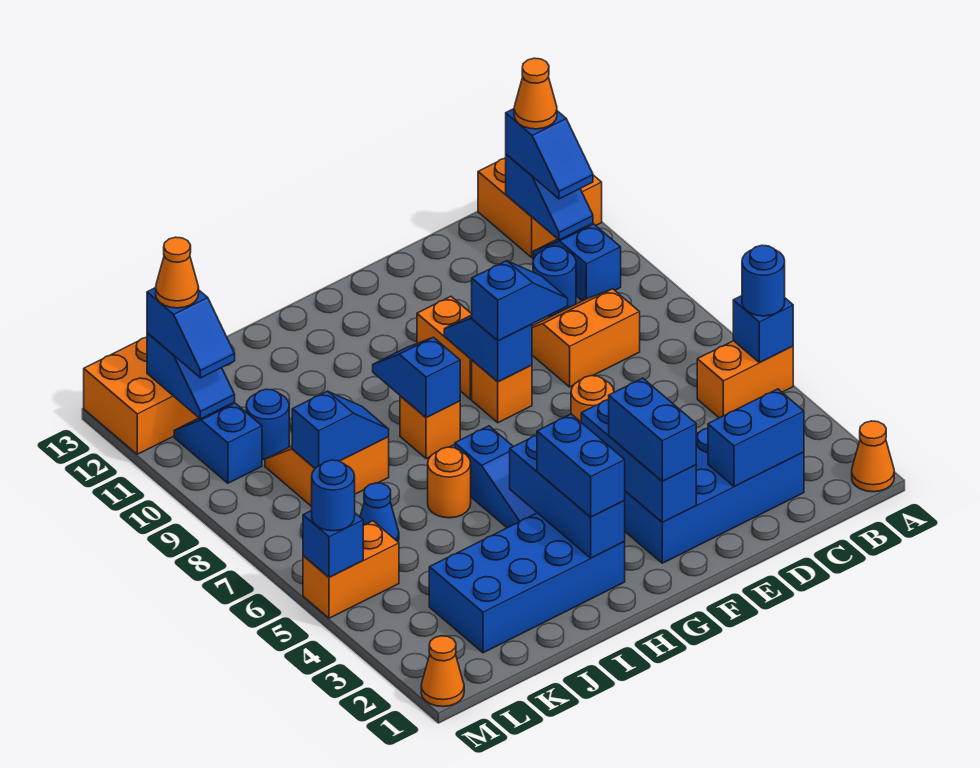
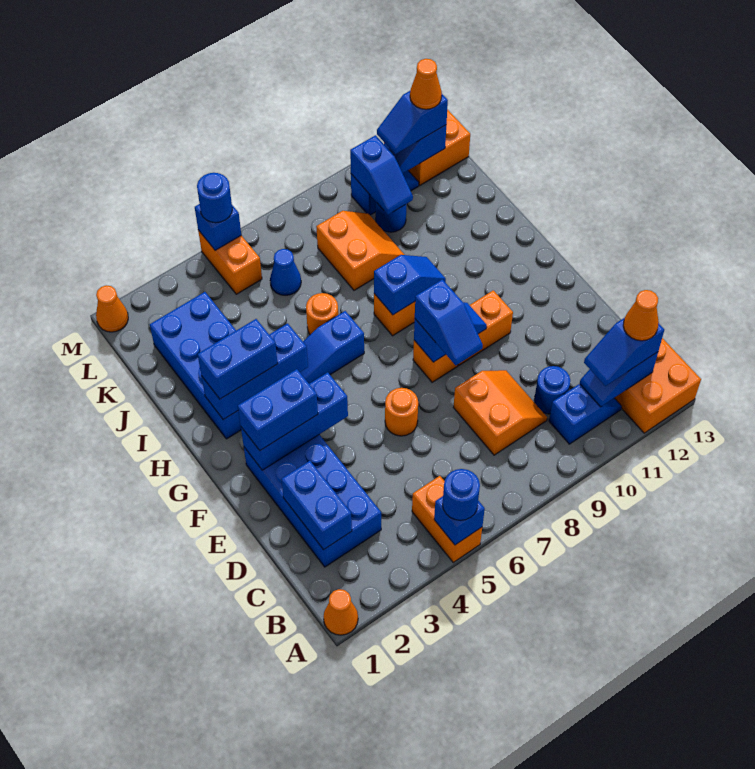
blue 1x2 slope [292,391,389,468] -> blue 1x2 slope moved to [350,135,413,215]

